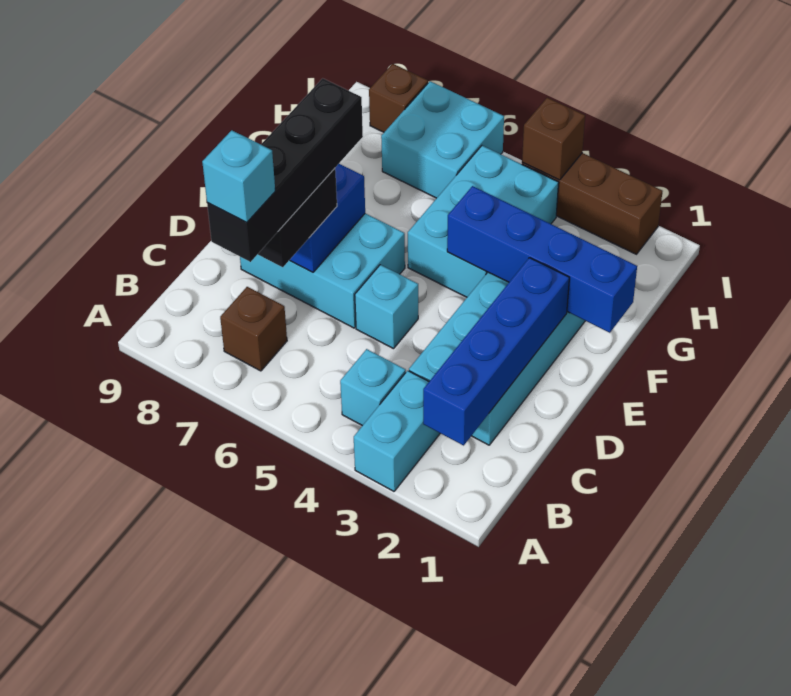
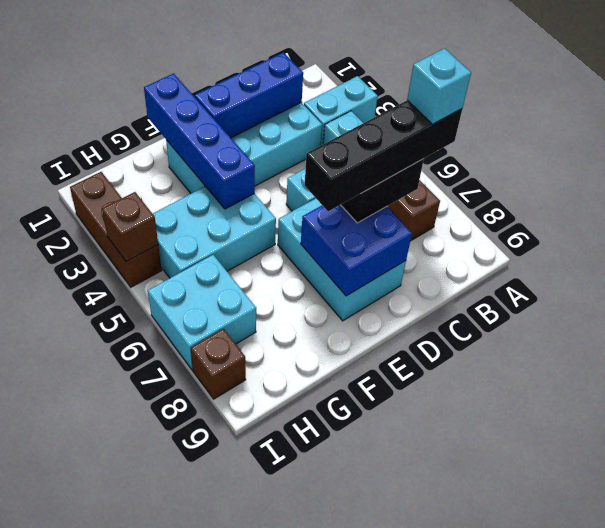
blue 1x4 brick [423,258,569,445] -> blue 1x3 brick [195,52,303,138]

